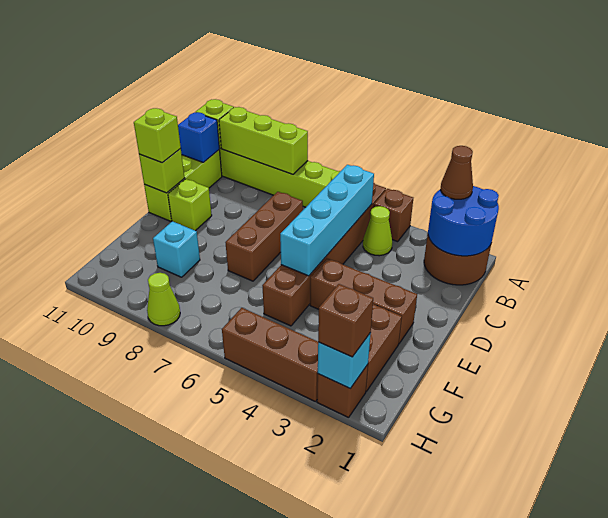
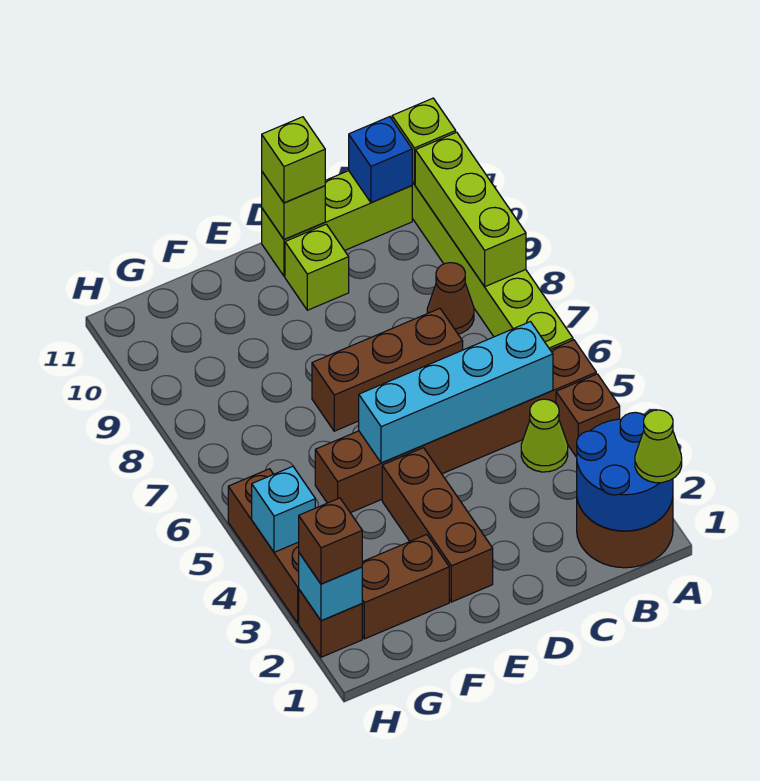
brown 1x1 cone [441,146,473,199] -> brown 1x1 cone moved to [427,263,474,334]
cyan 1x1 brick [153,221,200,277] -> cyan 1x1 brick moved to [252,466,315,552]
lime 1x1 cone [147,273,180,326] -> lime 1x1 cone moved to [635,410,682,483]

